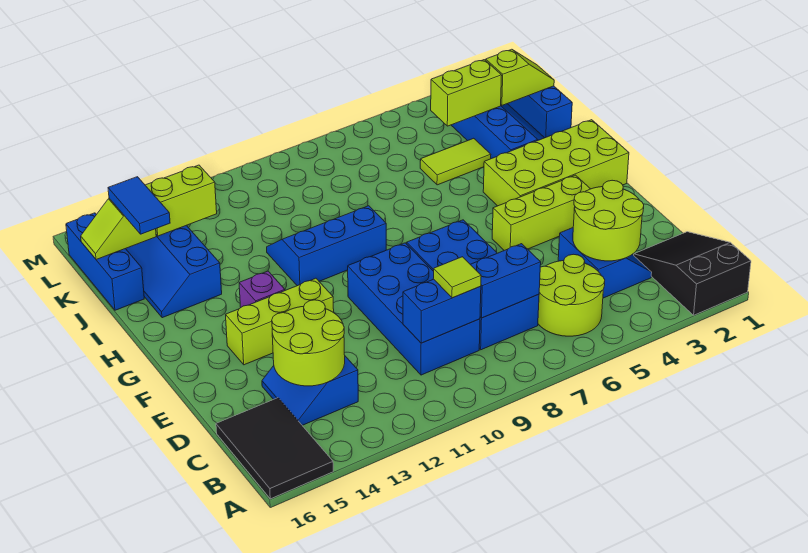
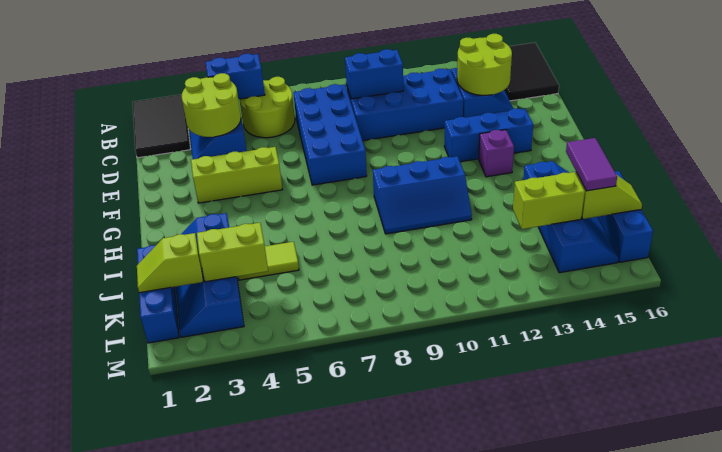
black 2x3 slope [634,232,751,315] -> black 2x3 tile [133,94,190,158]
blue 1x2 brick [470,244,541,318] -> blue 1x2 brick moved to [205,54,265,99]
blue 2x4 brick [348,243,480,375] -> blue 2x4 brick turned to [347,69,463,141]
lime 1x1 tile [433,257,481,298] -> none
lime 1x3 brick [226,278,334,365] -> blue 1x3 brick [444,108,533,162]
lime 2x4 brick [483,120,629,206] -> none
blue 1x2 tile [108,177,170,234] -> purple 1x2 tile [566,138,617,191]

